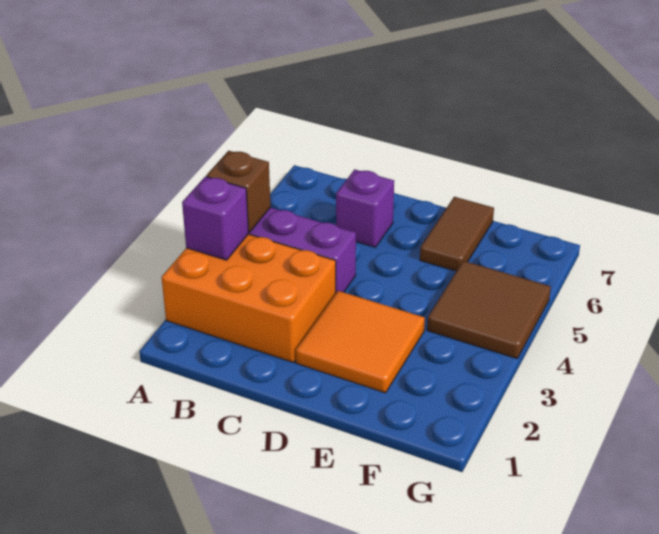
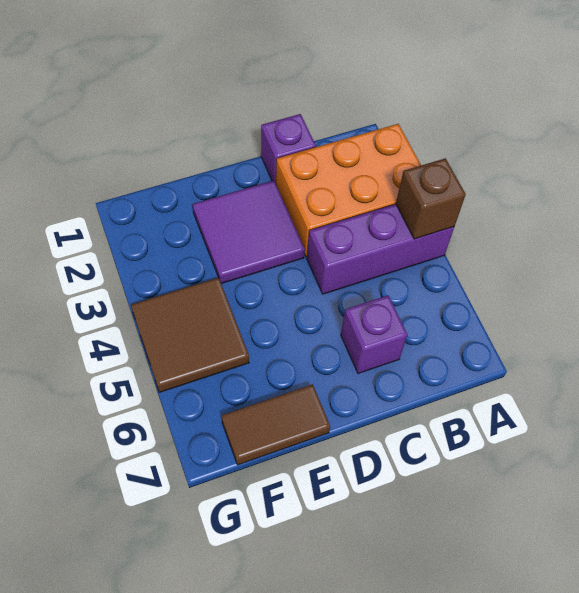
purple 1x1 brick [182,176,249,260] -> purple 1x1 brick moved to [261,114,316,183]
orange 2x2 tile [296,291,425,393] -> purple 2x2 tile [193,180,305,284]
brown 1x2 tile [420,197,494,271] -> brown 1x2 tile turned to [221,384,330,465]

